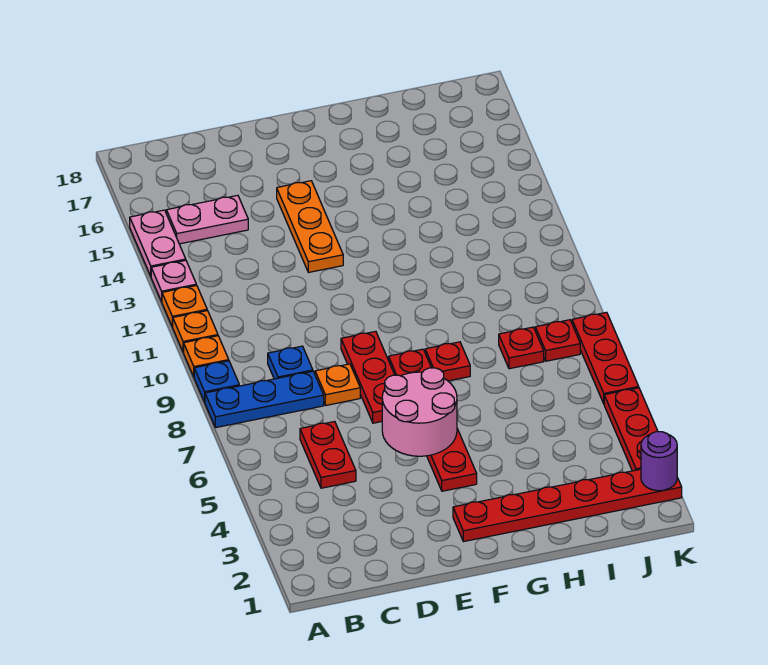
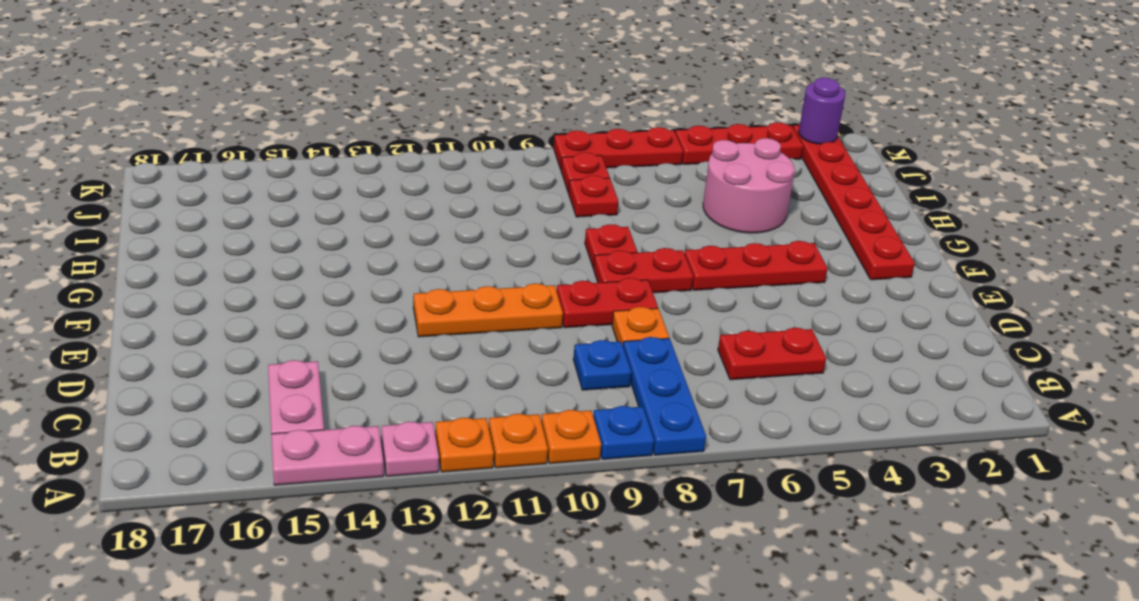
pink 2x2 round brick [382,368,457,456] -> pink 2x2 round brick moved to [703,138,795,233]
red 1x3 plate [341,331,394,423] -> red 1x2 plate [557,278,658,328]
orange 1x3 plate [277,181,343,272] -> orange 1x3 plate moved to [413,283,563,337]

